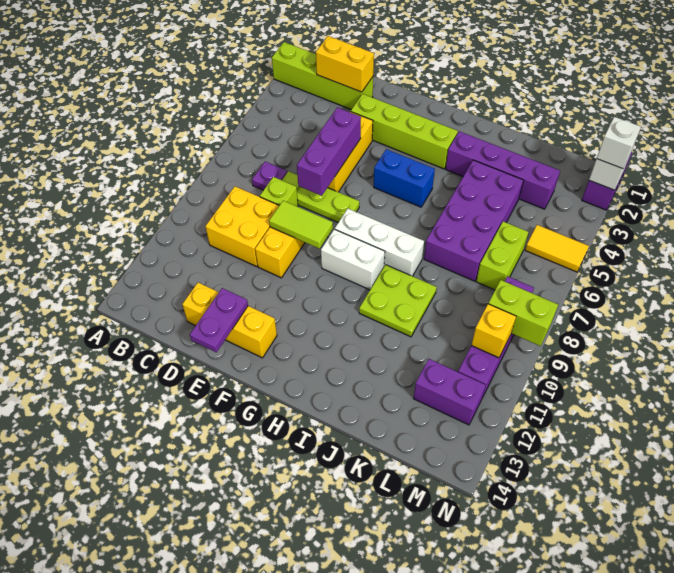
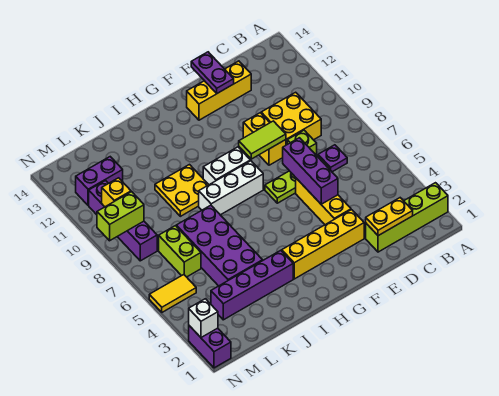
yellow 1x2 brick [316,36,374,92] -> yellow 1x2 plate [366,198,413,236]
lime 1x4 brick [351,94,458,169] -> yellow 1x4 brick [282,210,364,279]
blue 1x2 brick [374,149,435,207] -> none
lime 2x2 plate [359,265,437,337] -> yellow 2x2 plate [155,165,209,216]
white 1x1 brick [597,117,641,169] -> none

